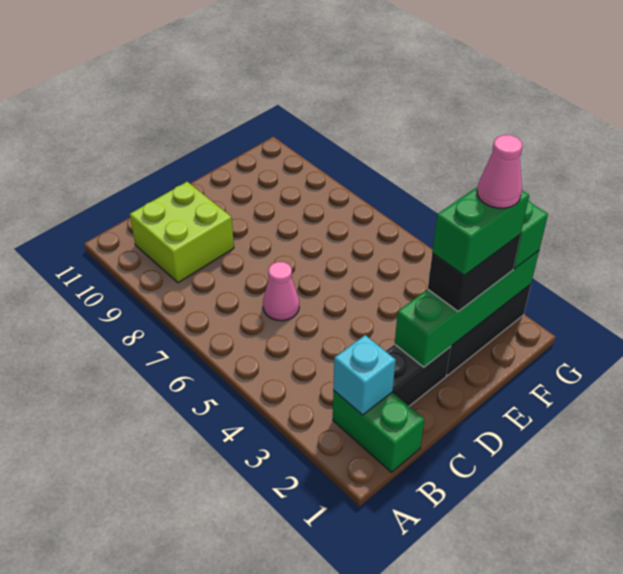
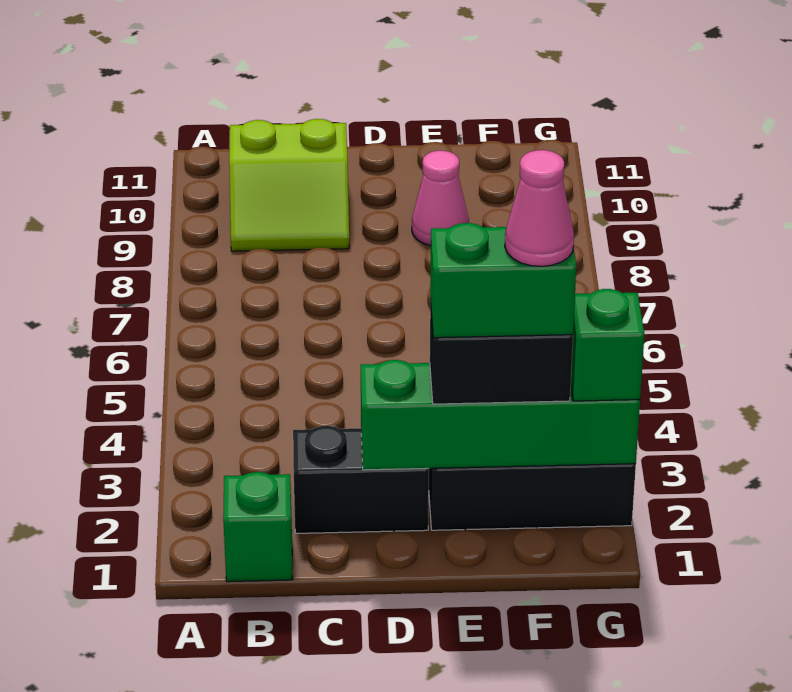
green 1x2 brick [333,390,424,472] -> green 1x1 brick [223,472,292,582]
cyan 1x1 brick [333,335,396,415] -> none
lime 2x2 brick [130,182,234,283] -> lime 2x2 slope [229,119,349,251]
pink 1x1 cone [263,262,299,321] -> pink 1x1 cone moved to [412,151,469,246]

